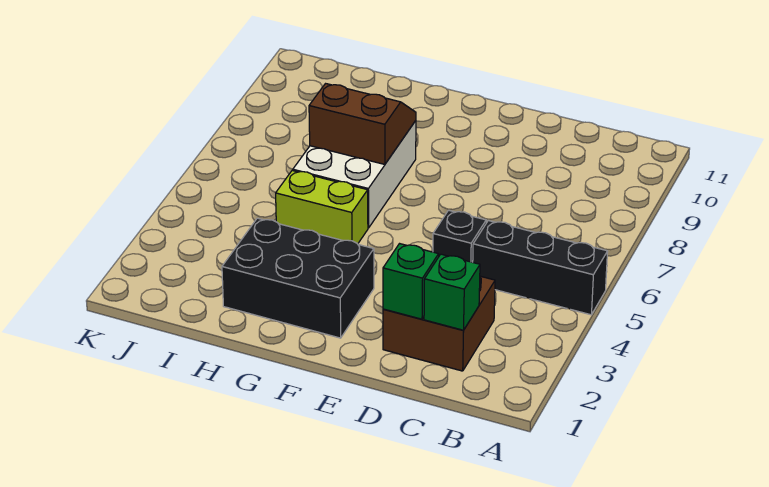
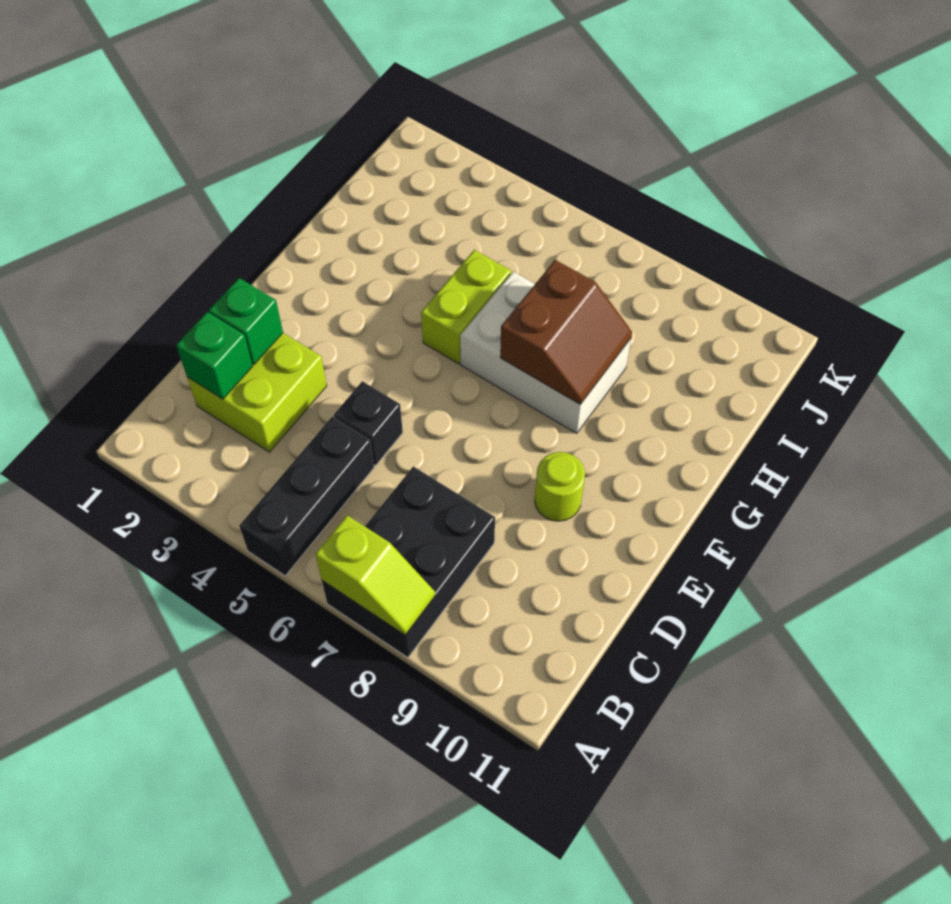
none -> lime 1x2 slope [315,515,435,635]
brown 2x2 brick [383,276,495,371] -> lime 2x2 brick [187,333,327,452]
none -> lime 1x1 round brick [535,452,585,521]
black 2x3 brick [222,218,374,338] -> black 2x3 brick moved to [322,466,495,658]

